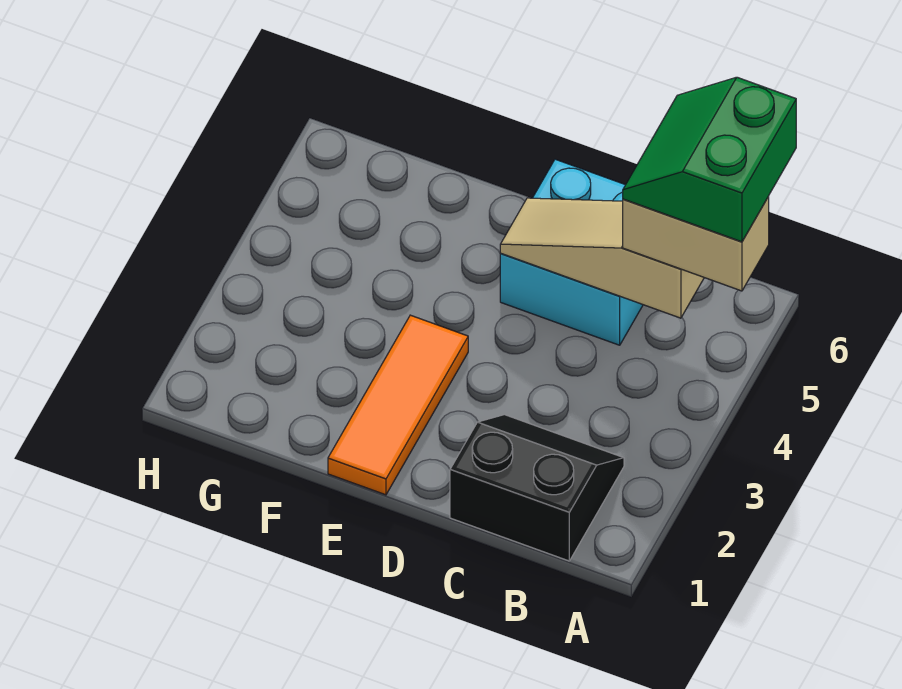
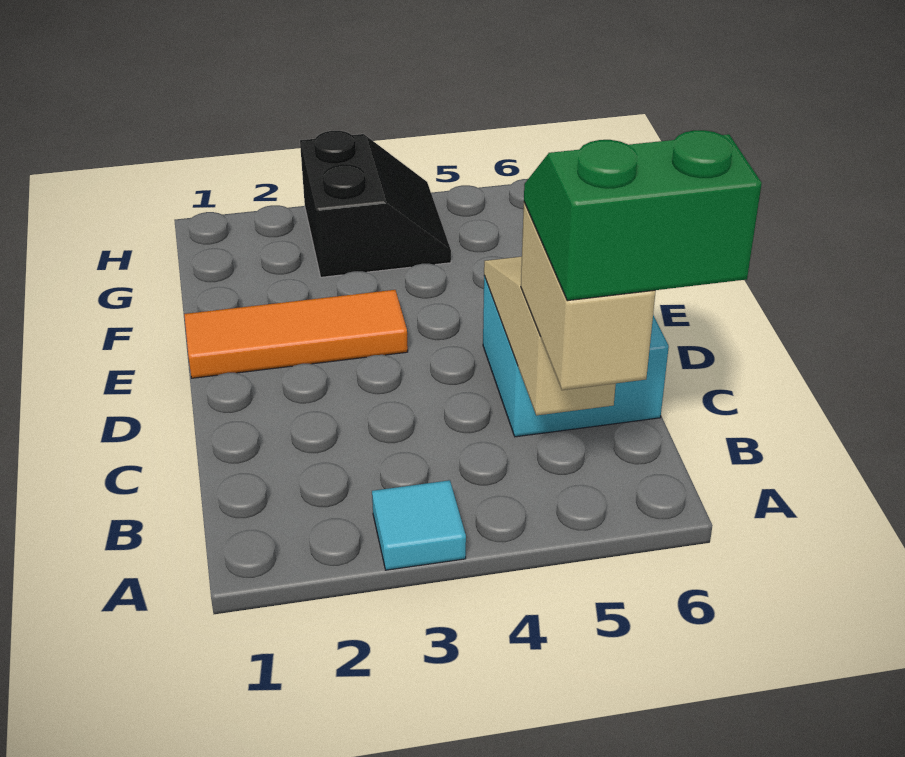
none -> cyan 1x1 tile [372,480,466,570]
black 2x2 slope [450,415,624,561] -> black 2x2 slope moved to [300,131,451,277]

